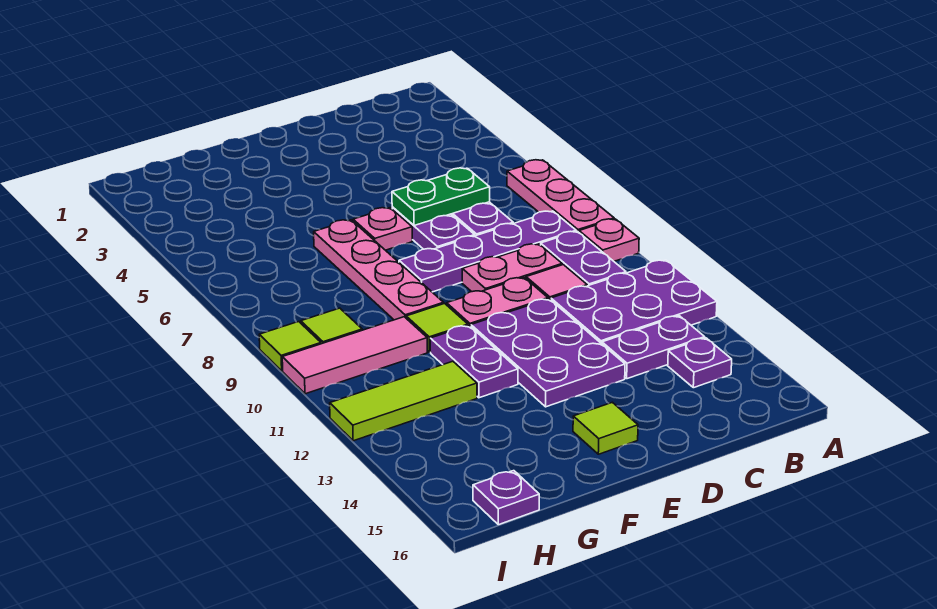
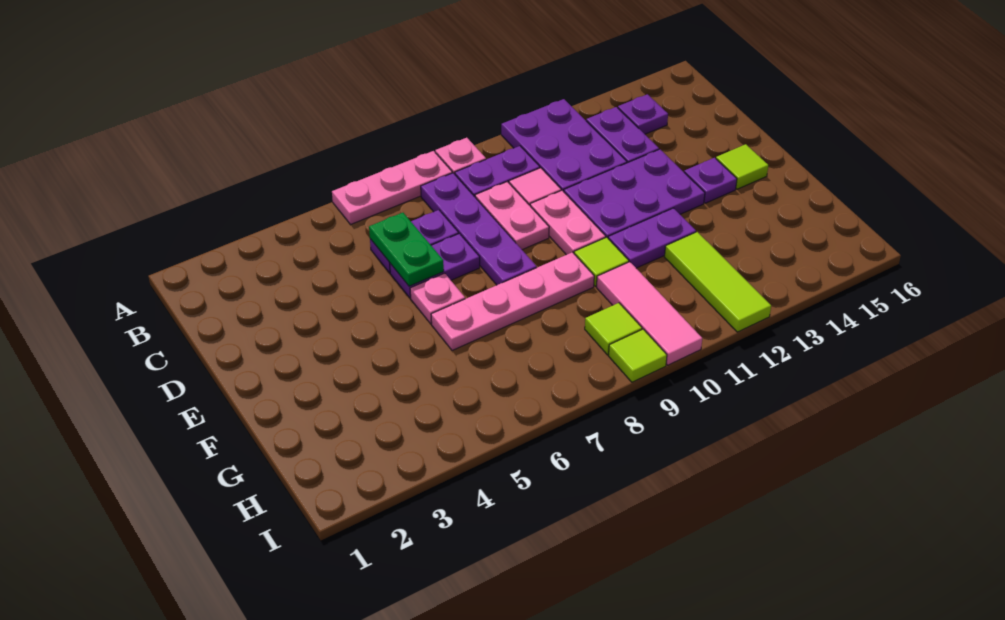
purple 1x1 plate [473,471,539,525] -> purple 1x1 plate moved to [684,158,737,203]

